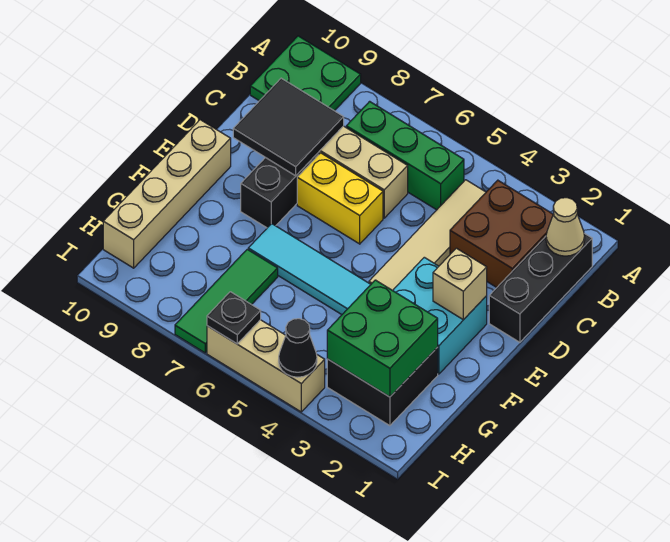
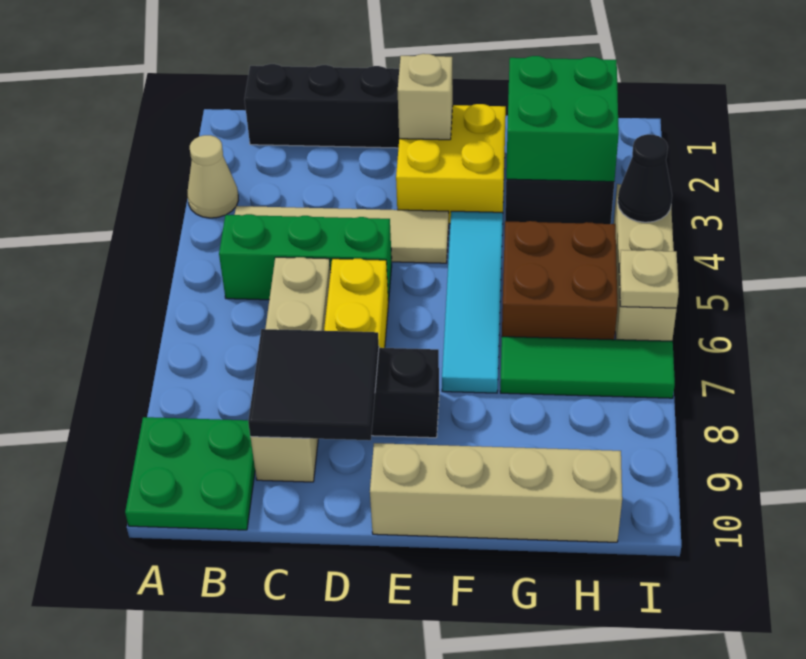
tan 1x1 cone [546,198,585,256] -> tan 1x1 cone moved to [187,135,238,218]
brown 2x2 brick [450,180,553,287] -> brown 2x2 brick moved to [502,221,617,340]
green 1x3 brick [346,101,464,210] -> green 1x3 brick turned to [219,214,392,303]
cyan 2x2 brick [393,257,487,374] -> yellow 2x2 brick [396,104,506,224]
black 1x1 plate [207,292,261,344] -> tan 1x1 plate [619,250,679,308]

